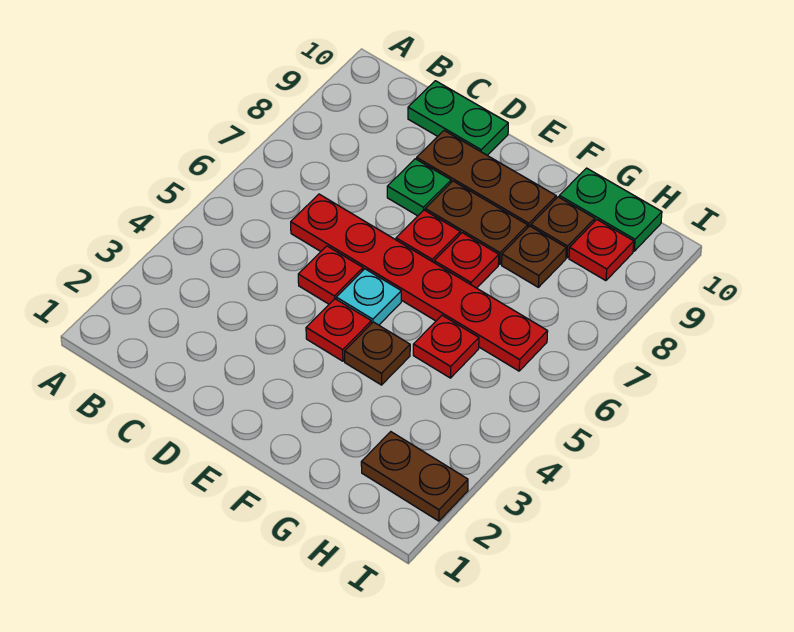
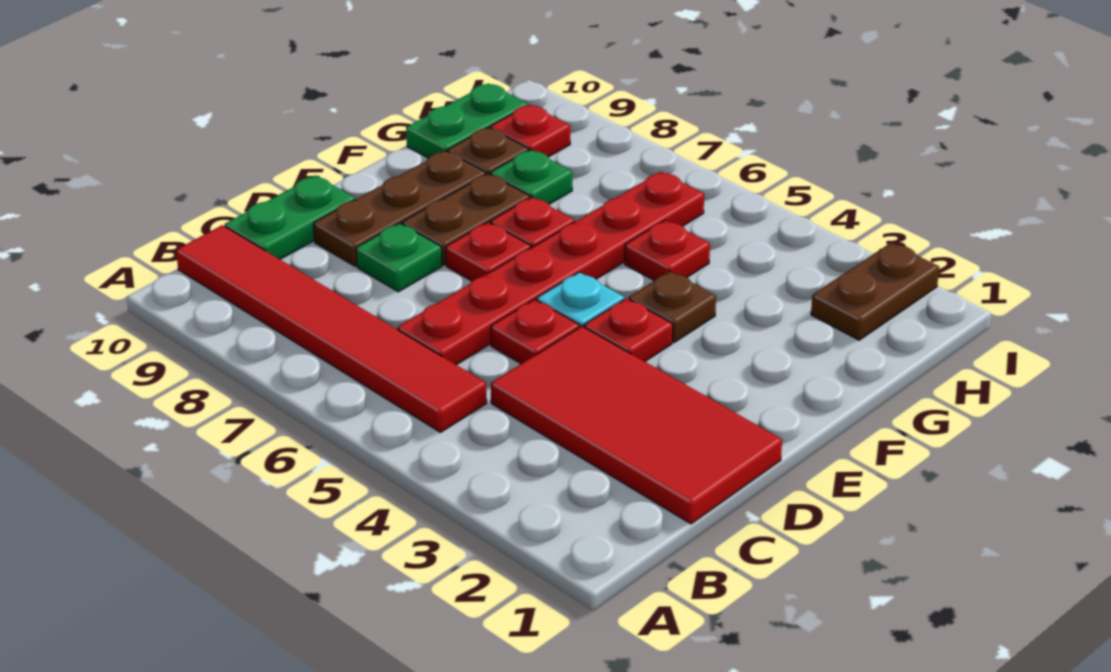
none -> red 1x6 tile [176,225,487,432]
none -> red 2x4 tile [491,326,782,524]
brown 1x1 plate [502,226,566,287] -> green 1x1 plate [490,150,572,204]

